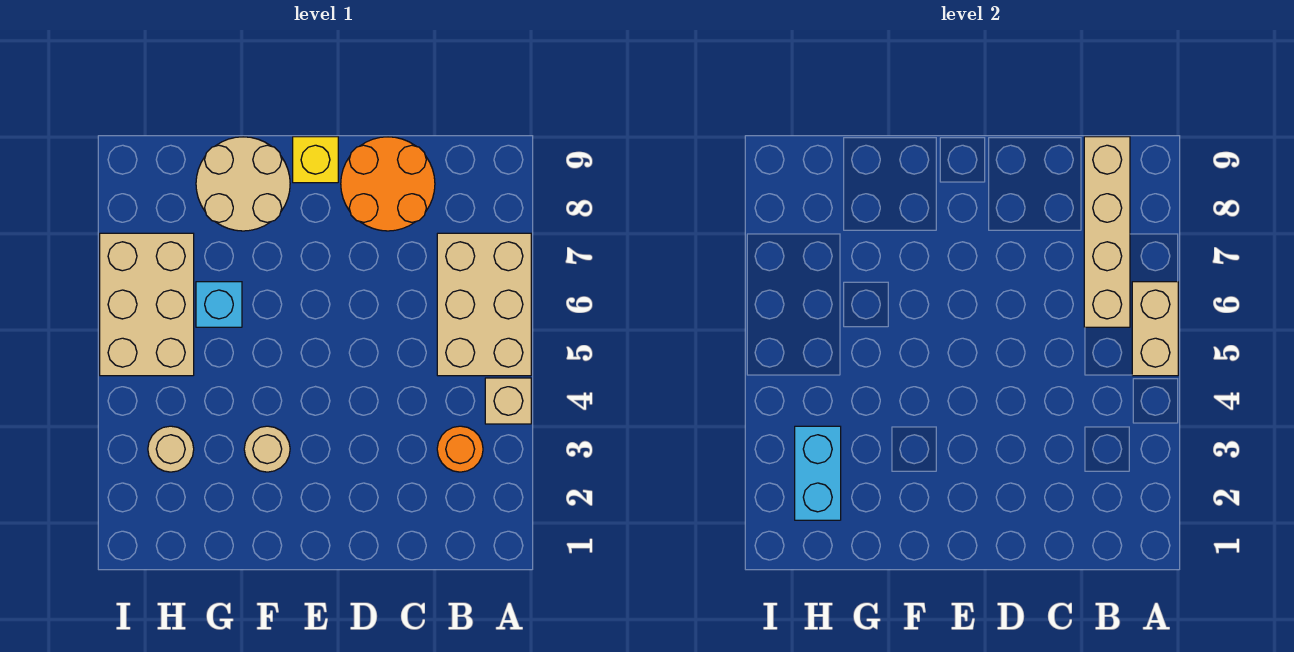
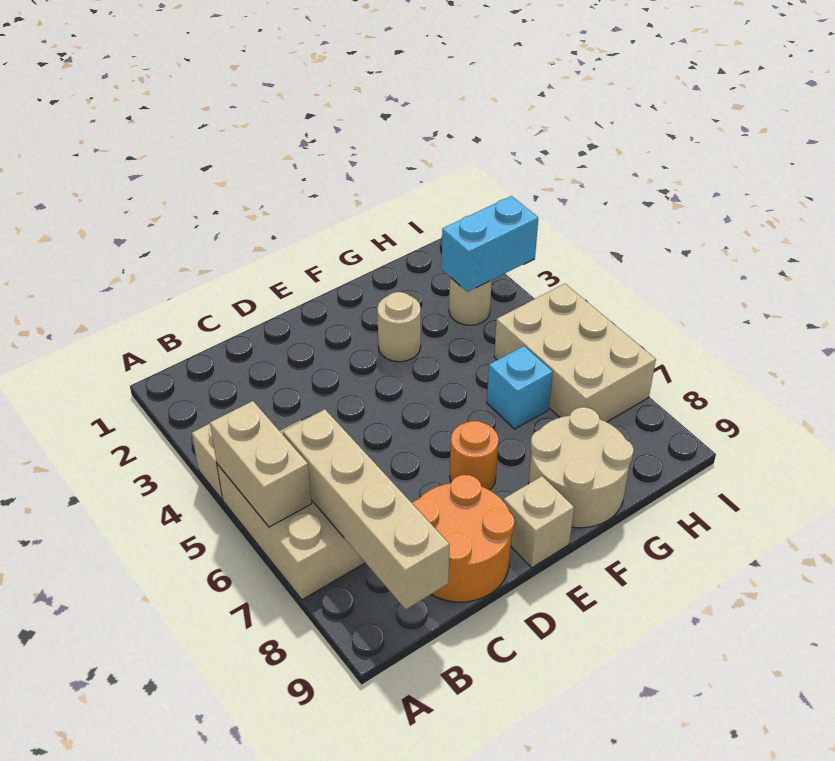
orange 1x1 round brick [437,426,483,472] -> orange 1x1 round brick moved to [450,421,499,490]
yellow 1x1 brick [293,137,338,183] -> tan 1x1 brick [504,476,574,568]
cyan 1x2 brick [795,426,841,520] -> cyan 1x2 brick turned to [442,196,538,292]

